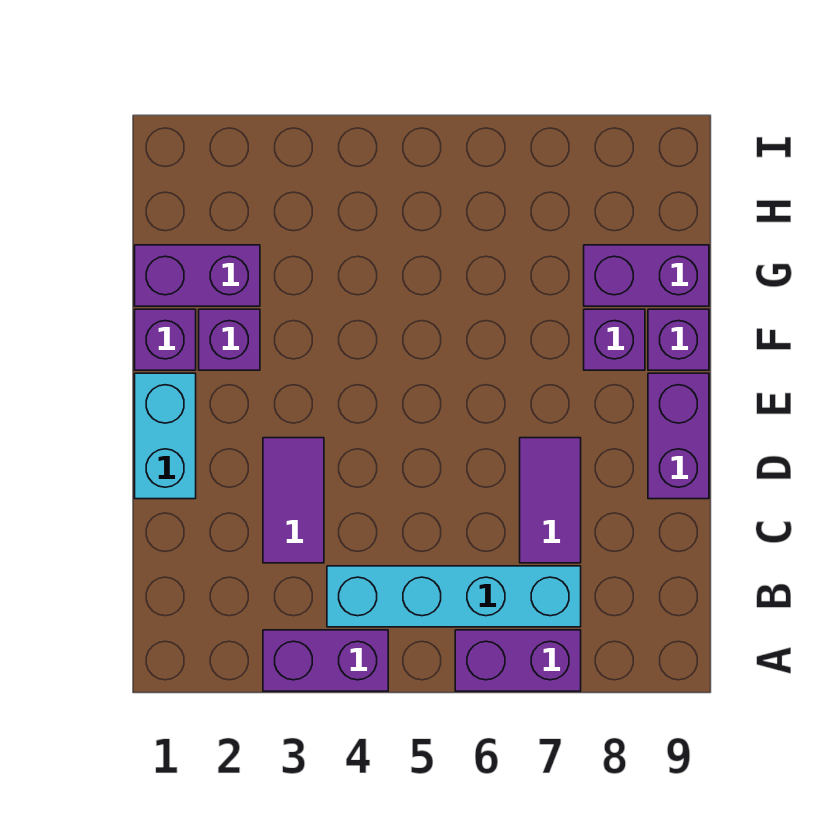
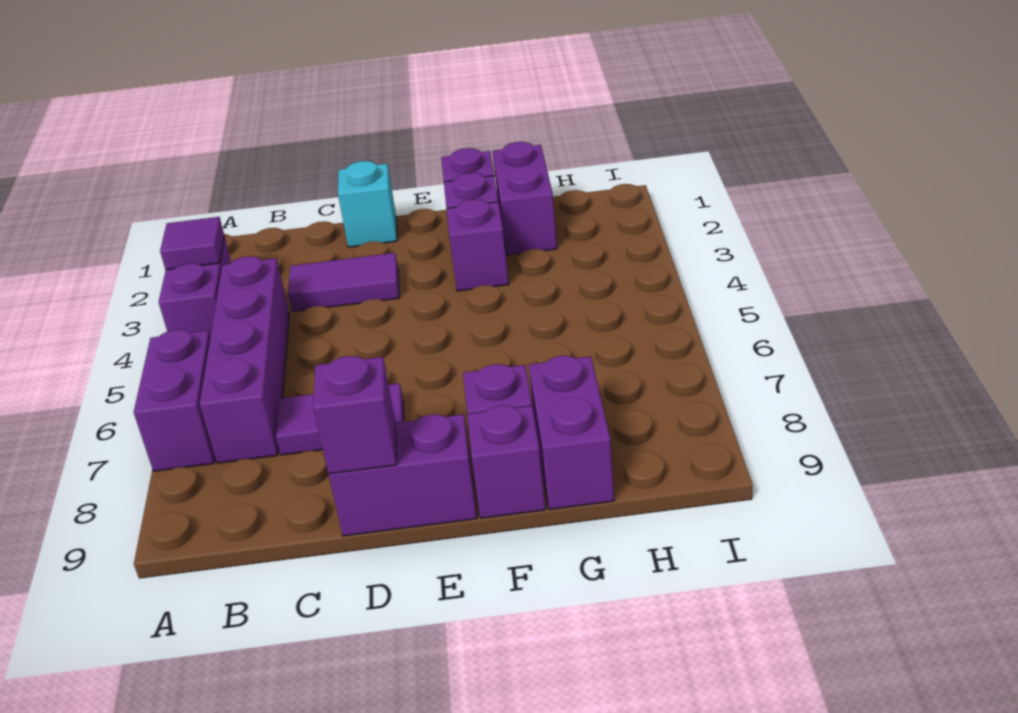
none -> purple 1x1 tile [160,217,224,270]
cyan 1x4 brick [327,566,581,627] -> purple 1x4 brick [200,256,289,463]
cyan 1x2 brick [135,373,196,499] -> cyan 1x1 brick [338,161,397,247]
none -> purple 1x1 brick [313,356,397,474]
none -> purple 1x1 brick [446,199,509,291]

